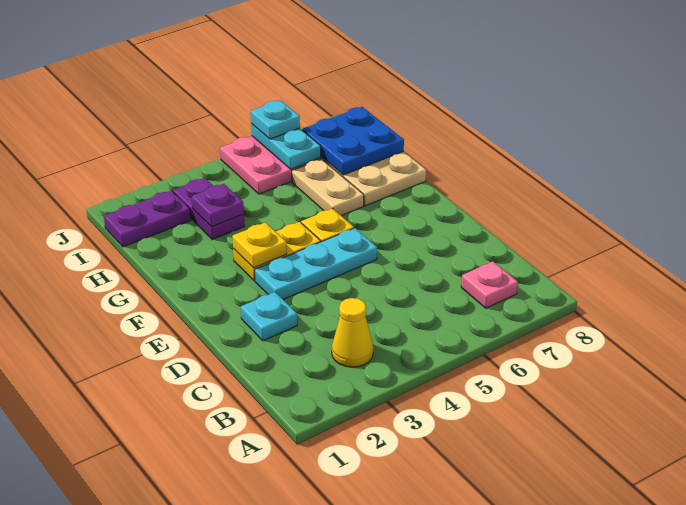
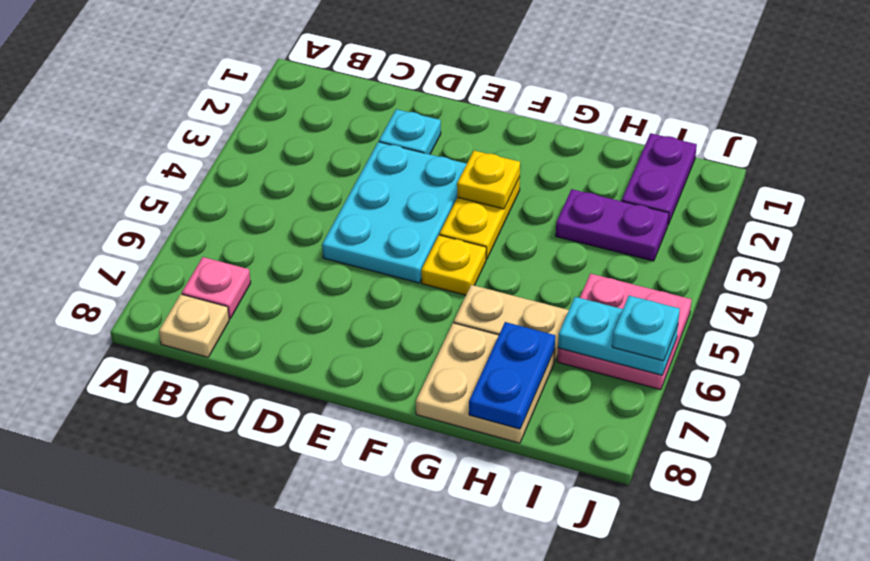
yellow 1x1 cone [332,298,373,367] -> none
none -> tan 1x1 plate [159,294,229,357]
cyan 1x3 plate [255,228,377,299] -> cyan 2x3 plate [322,142,467,283]
purple 1x1 plate [191,184,244,227] -> none
blue 2x2 plate [302,107,404,175] -> blue 1x2 plate [469,322,555,429]

